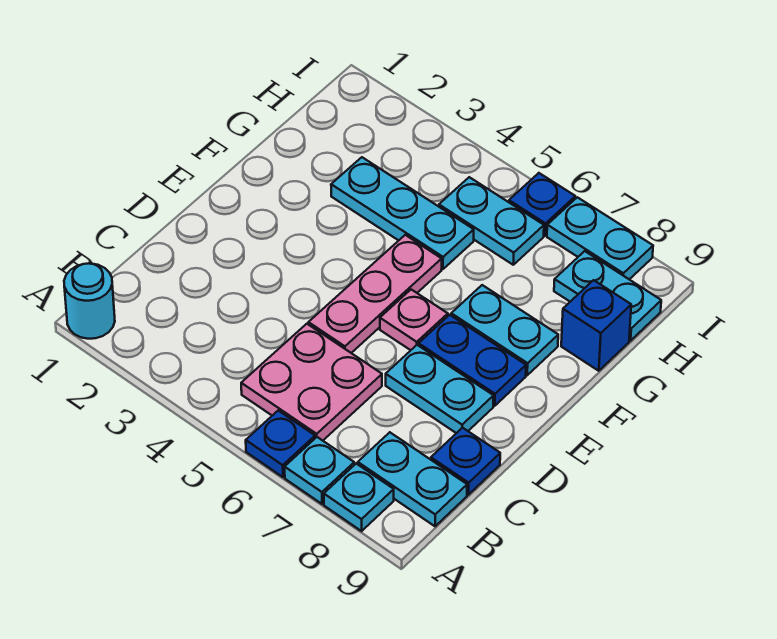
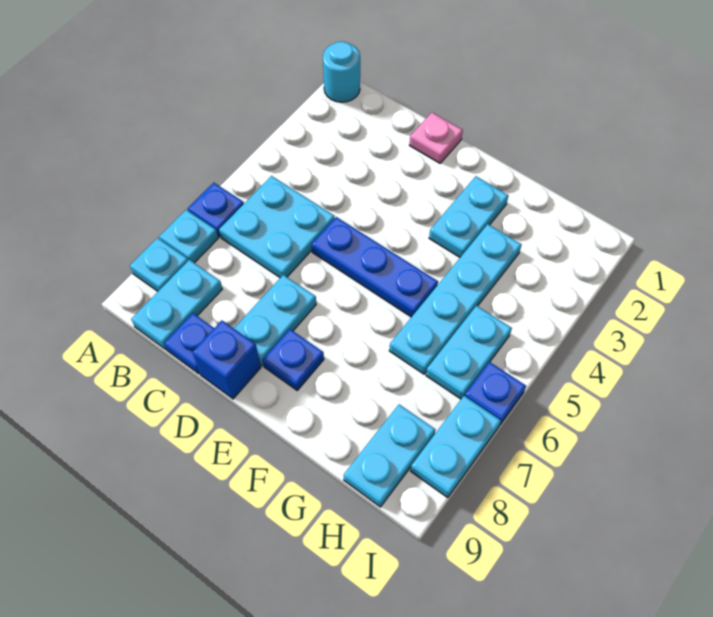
pink 2x2 plate [241,324,382,441] -> cyan 2x2 plate [219,176,335,278]
pink 1x3 plate [308,235,442,353] -> blue 1x3 plate [312,217,438,317]
pink 1x1 plate [380,290,448,350] -> pink 1x1 plate moved to [410,113,463,163]
blue 1x2 plate [419,315,526,406] -> blue 1x1 plate [263,329,324,390]
cyan 1x2 plate [451,285,558,375] -> cyan 1x2 plate moved to [429,176,509,257]
cyan 1x3 plate [331,157,474,269] -> cyan 1x4 plate [389,224,522,374]
blue 1x1 brick [561,280,631,371] -> blue 1x1 brick moved to [192,320,261,399]

